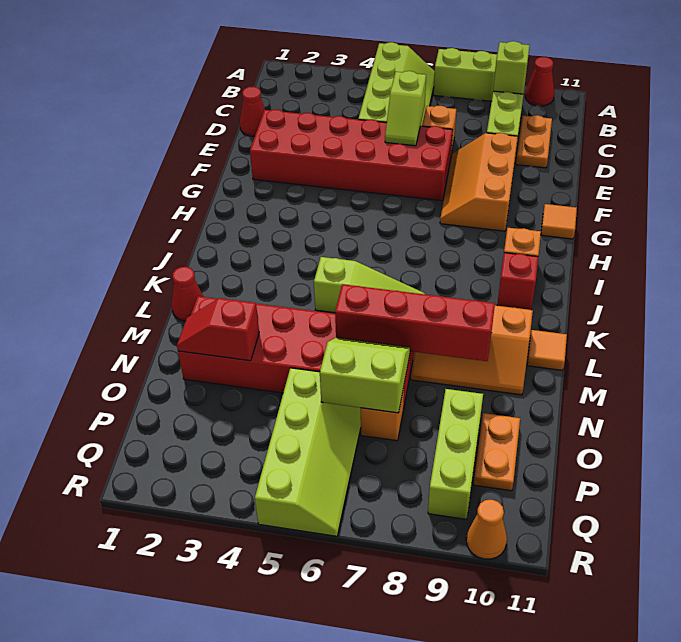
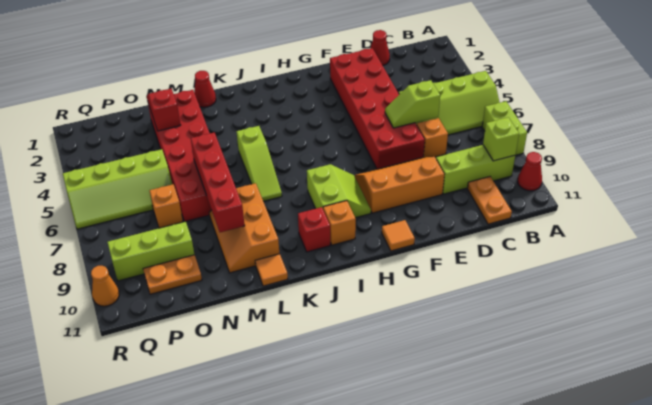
orange 1x2 plate [516,115,552,168] -> orange 1x2 plate turned to [467,177,512,224]
lime 2x2 slope [320,338,410,413] -> lime 2x2 slope moved to [307,164,371,218]

